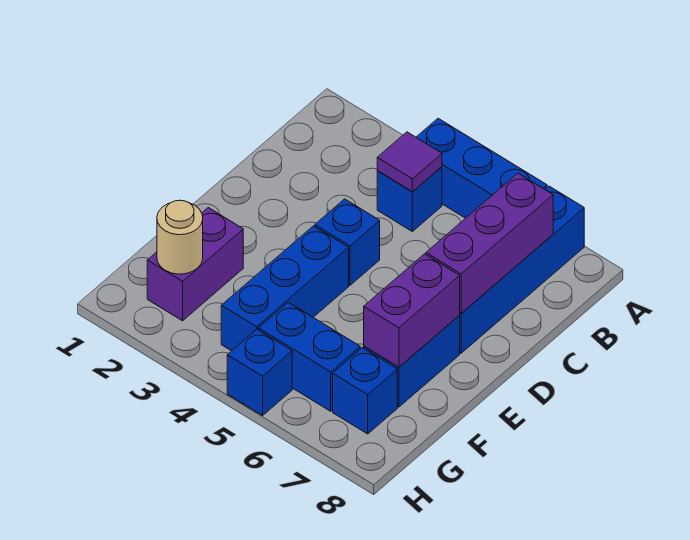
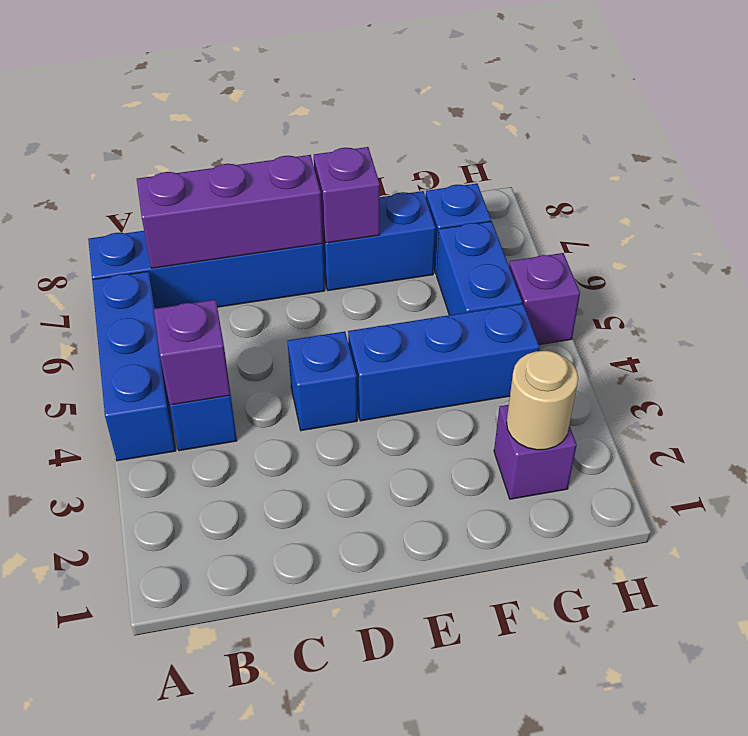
purple 1x1 tile [377,132,442,192] -> purple 1x1 brick [154,300,231,405]
purple 1x2 brick [364,254,460,367] -> purple 1x1 brick [314,147,380,243]
purple 1x2 brick [147,208,243,321] -> purple 1x1 brick [494,405,577,499]
blue 1x1 brick [227,329,292,416] -> purple 1x1 brick [509,253,580,345]

